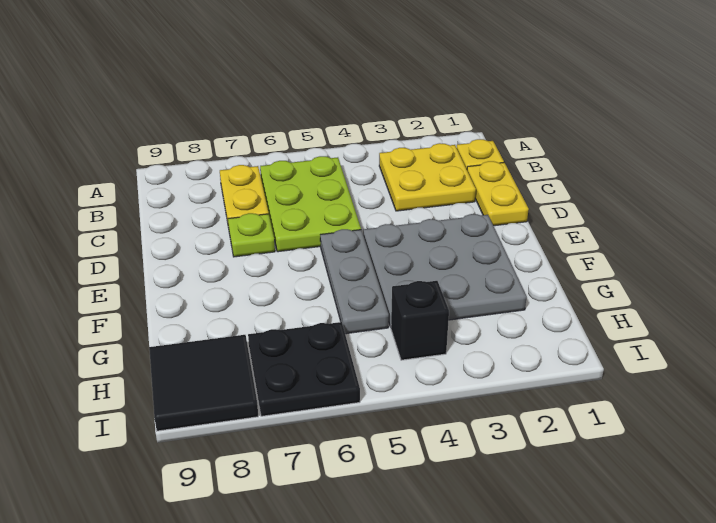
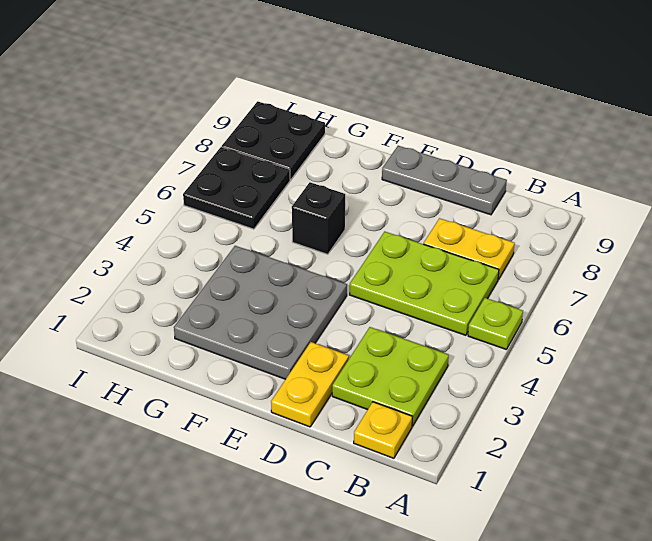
yellow 2x2 plate [379,143,476,211] -> lime 2x2 plate [332,327,449,426]
yellow 1x2 plate [467,161,529,226] -> yellow 1x2 plate turned to [271,342,349,427]
lime 1x1 plate [228,213,275,257] -> lime 1x1 plate moved to [468,298,523,349]
grey 1x3 plate [320,229,389,334] -> grey 1x3 plate moved to [382,146,507,215]
black 1x1 brick [391,281,449,360] -> black 1x1 brick moved to [292,182,345,254]
black 2x2 tile [149,335,258,431] -> black 2x2 plate [222,101,325,180]

